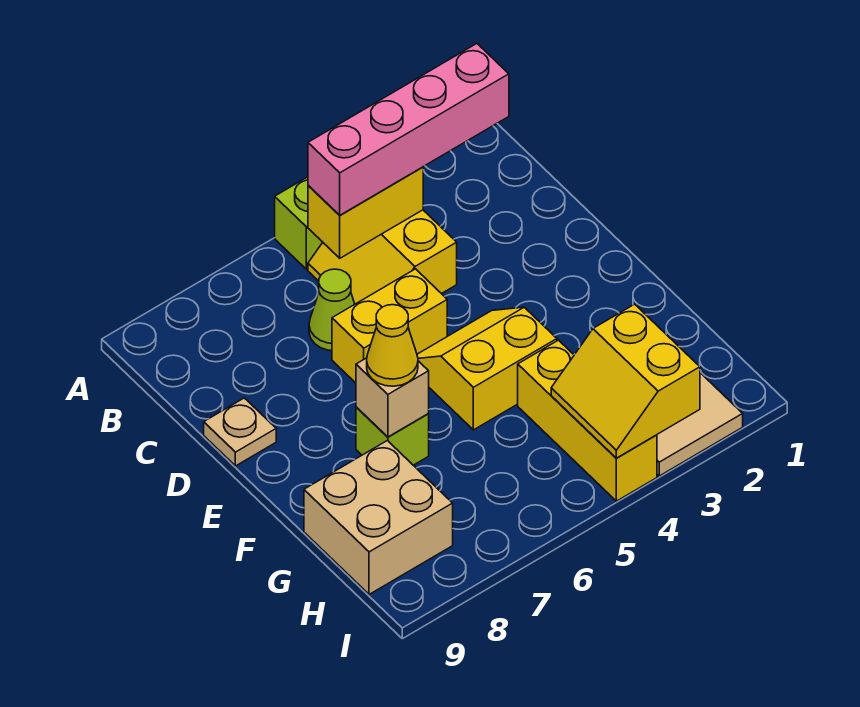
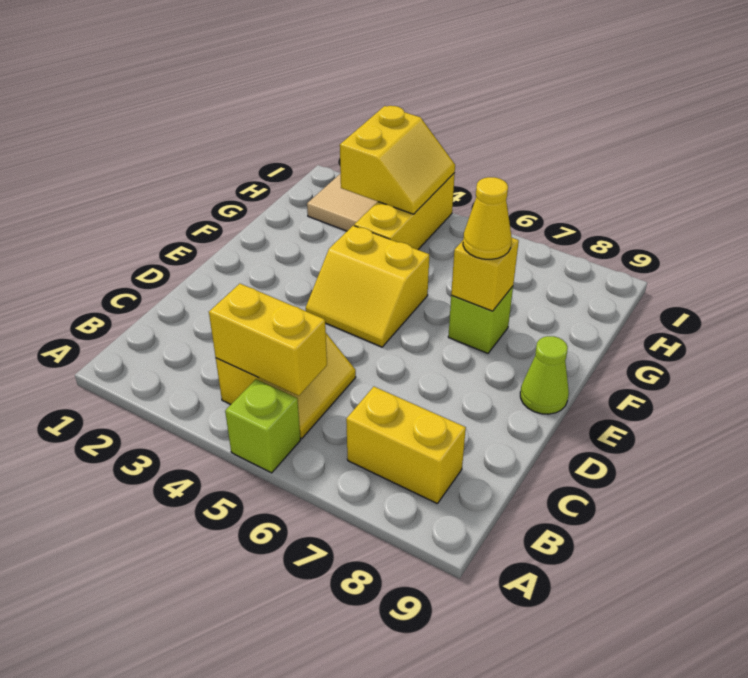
pink 1x4 brick [308,44,509,215] -> none
lime 1x1 cone [309,269,355,351] -> lime 1x1 cone moved to [520,336,569,414]
yellow 1x2 brick [332,269,447,383] -> yellow 1x2 brick moved to [346,387,466,504]
tan 1x1 plate [204,398,276,466] -> none
tan 1x1 brick [356,358,429,437] -> yellow 1x1 brick [451,237,519,311]
tan 2x2 brick [304,441,453,594] -> none

